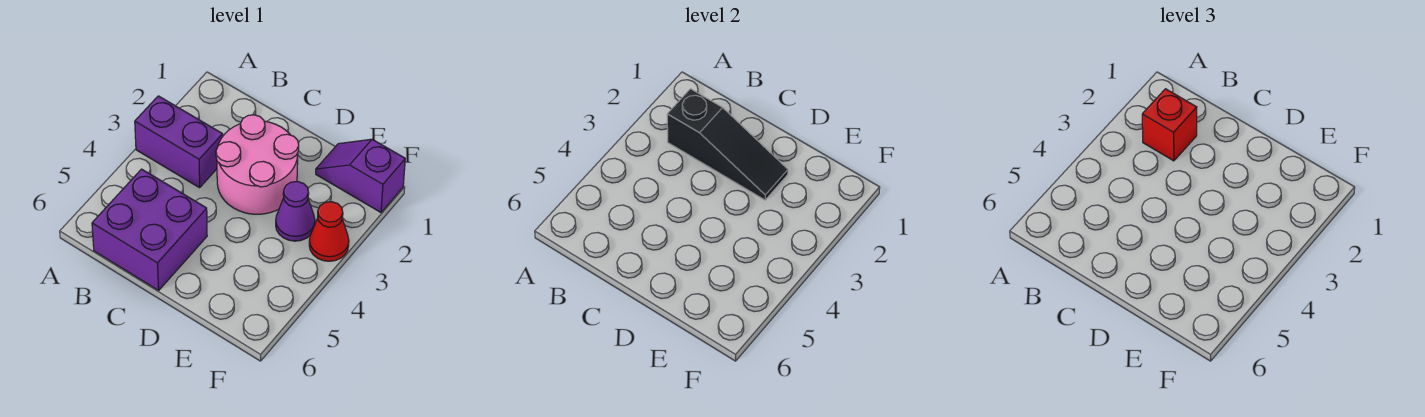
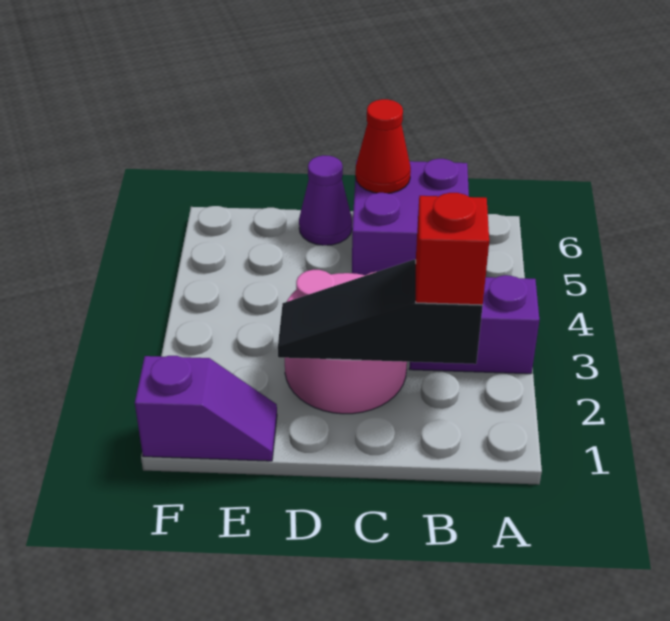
purple 1x1 cone [276,181,315,241] -> purple 1x1 cone moved to [299,155,352,245]
red 1x1 cone [309,202,349,261] -> red 1x1 cone moved to [355,99,411,193]

